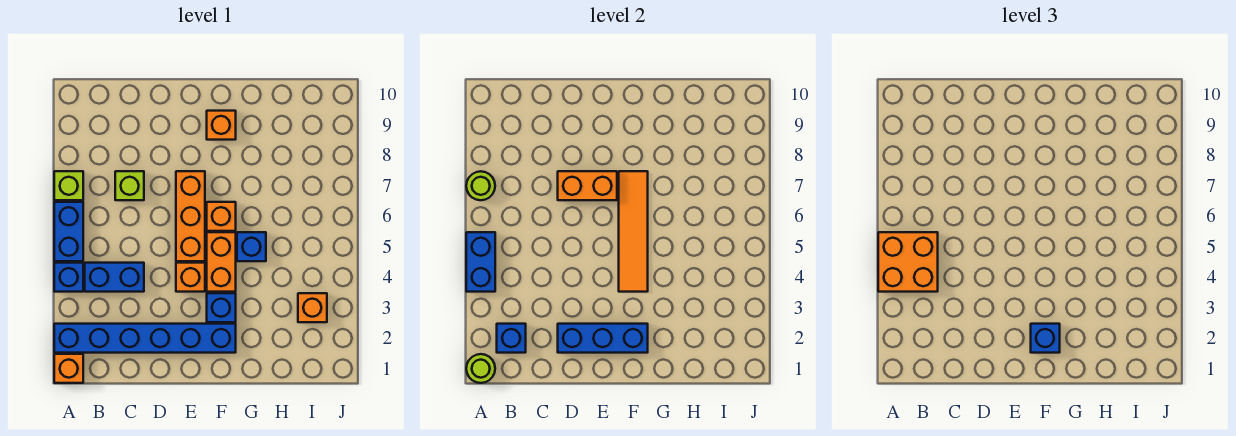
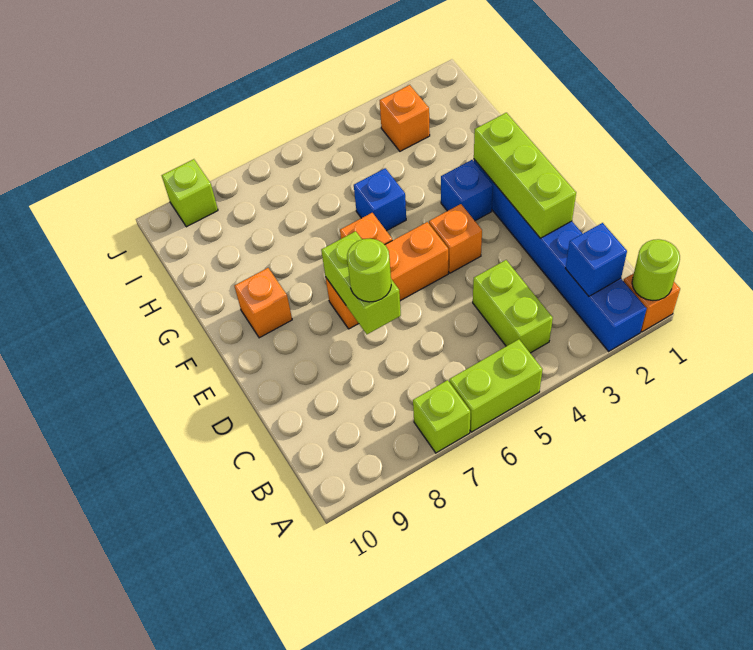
blue 1x1 brick [54,263,83,292] -> none
blue 1x2 brick [466,232,495,292] -> none
orange 2x2 brick [878,232,938,292] -> none
blue 1x2 brick [54,202,83,261] -> lime 1x2 brick [449,339,543,432]
lime 1x1 round brick [466,171,495,200] -> lime 1x1 round brick moved to [347,238,391,302]
blue 1x2 brick [85,263,144,292] -> lime 1x2 brick [473,260,553,353]
lime 1x1 brick [115,171,144,200] -> lime 1x1 brick moved to [162,159,218,227]
blue 1x3 brick [558,324,648,353] -> lime 1x3 brick [474,113,576,238]
orange 1x2 brick [558,171,617,200] -> lime 1x2 brick [321,231,401,334]
blue 1x1 brick [1031,324,1060,353] -> none
orange 1x2 brick [207,232,236,292] -> none
orange 1x4 tile [619,171,648,292] -> none

